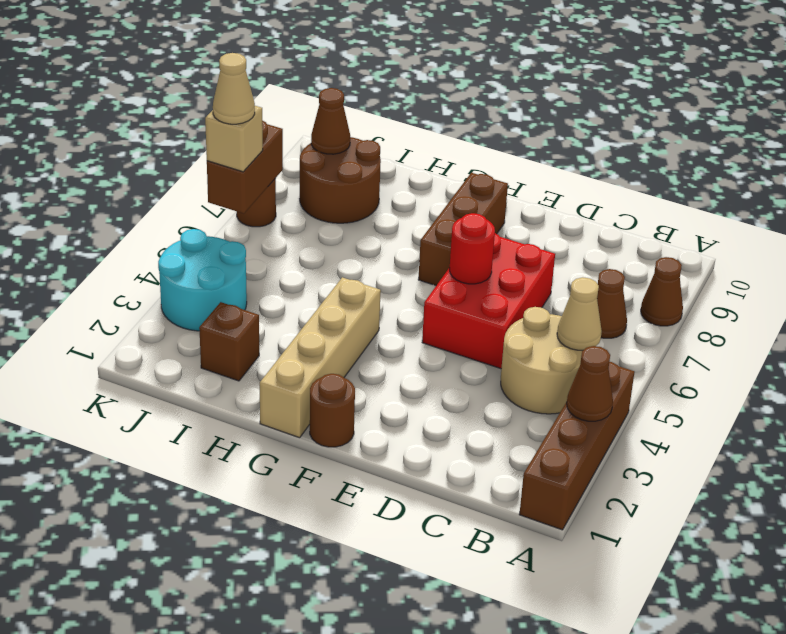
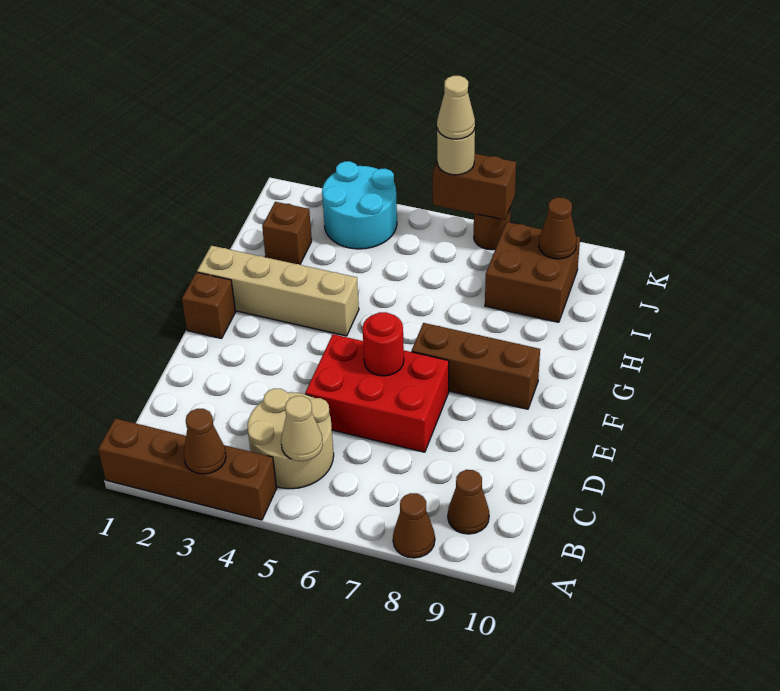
brown 1x1 cone [597,269,627,338] -> brown 1x1 cone moved to [448,470,489,534]
brown 1x1 round brick [310,374,355,447] -> brown 1x1 brick [182,272,235,339]
brown 2x2 round brick [300,137,381,223] -> brown 2x2 brick [485,222,580,322]
tan 1x1 brick [205,106,263,172] -> tan 1x1 round brick [437,129,475,175]

